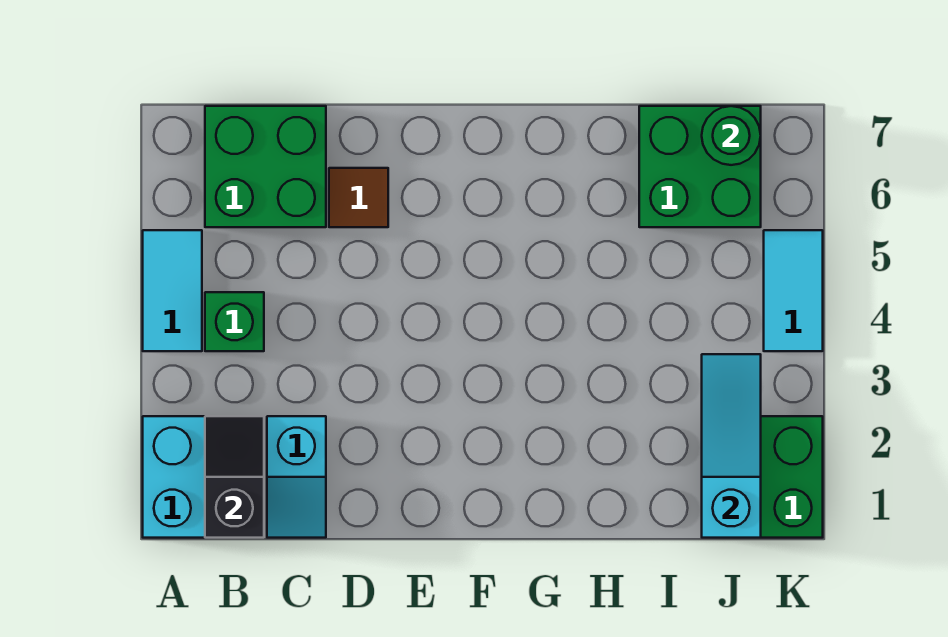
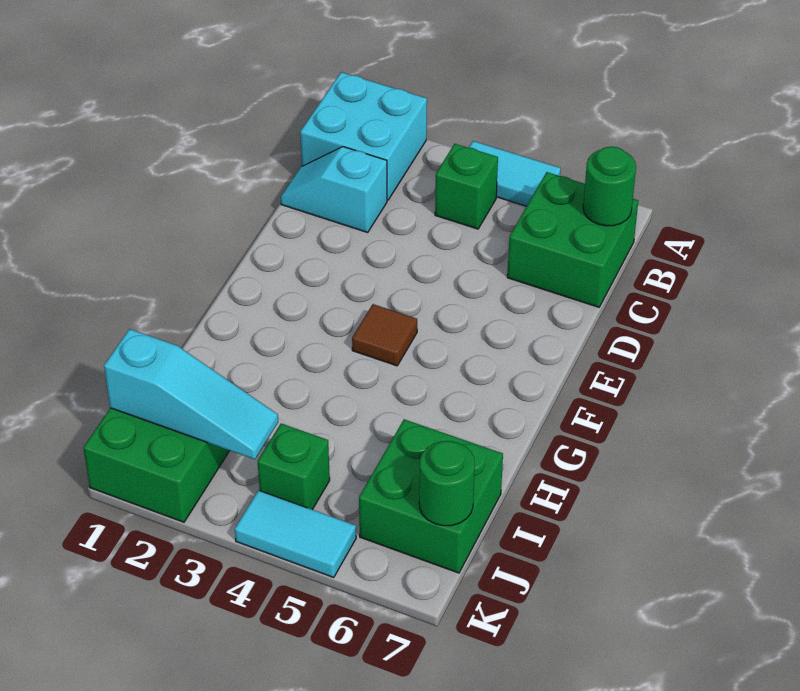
black 1x2 slope [205,416,264,538] -> none
none -> green 1x1 round brick [583,147,636,226]
brown 1x1 tile [329,168,388,227] -> brown 1x1 tile moved to [352,304,417,366]
none -> green 1x1 brick [258,424,330,510]

